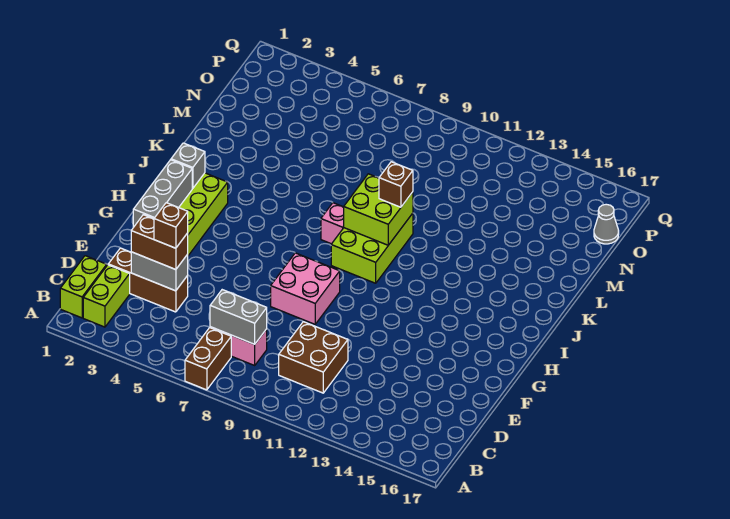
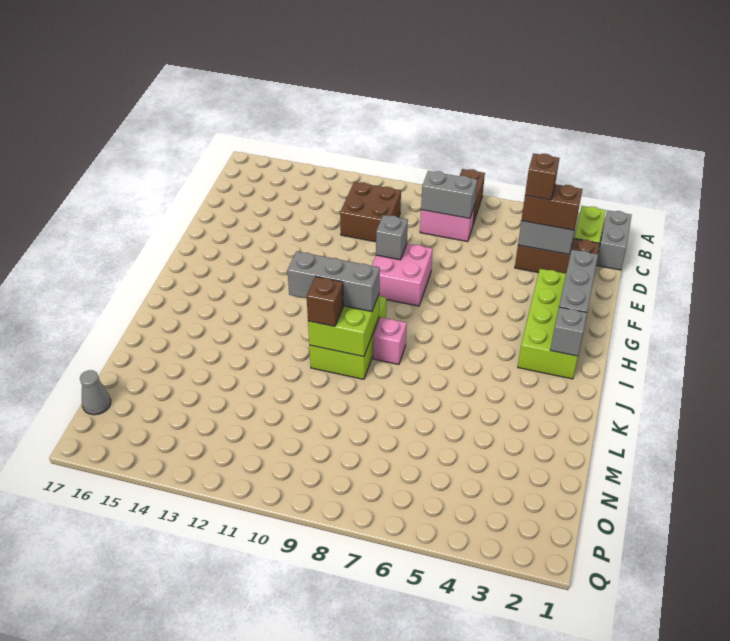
lime 1x2 brick [60,256,107,318] -> grey 1x2 brick [596,210,632,270]
none -> grey 1x1 brick [376,215,408,260]
none -> grey 1x3 brick [287,251,380,312]

